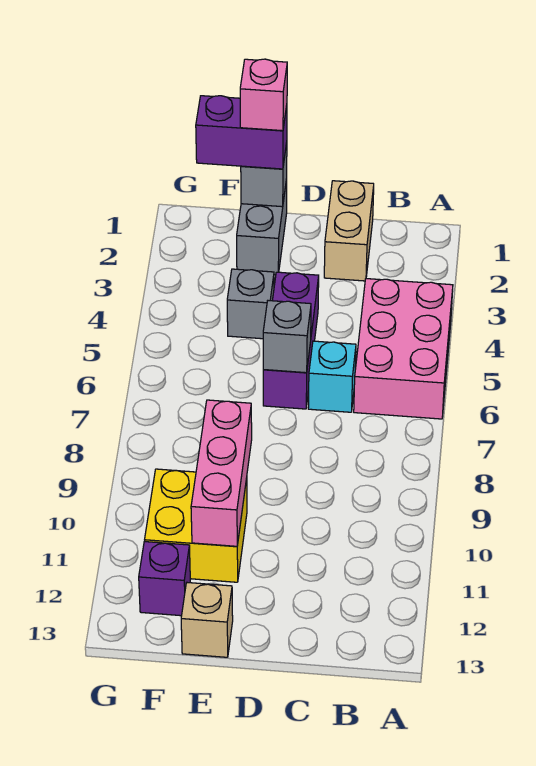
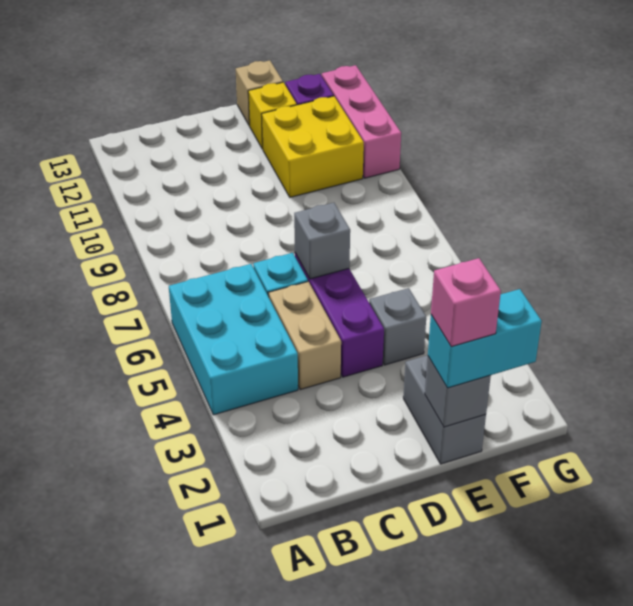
pink 2x3 brick [354,279,453,419] -> cyan 2x3 brick [169,264,298,415]
tan 1x2 brick [324,181,374,281] -> tan 1x2 brick moved to [269,282,341,390]
purple 1x2 brick [196,96,287,169] -> cyan 1x2 brick [428,289,542,388]
pink 1x3 brick [191,400,252,546] -> pink 1x3 brick moved to [322,65,401,178]
none -> yellow 1x1 brick [248,82,297,149]

